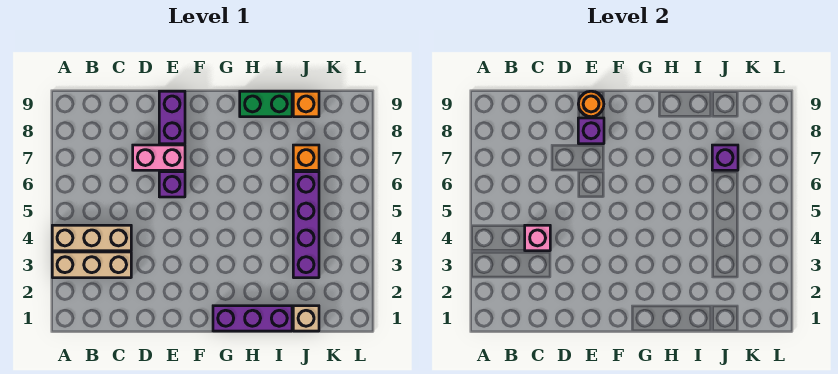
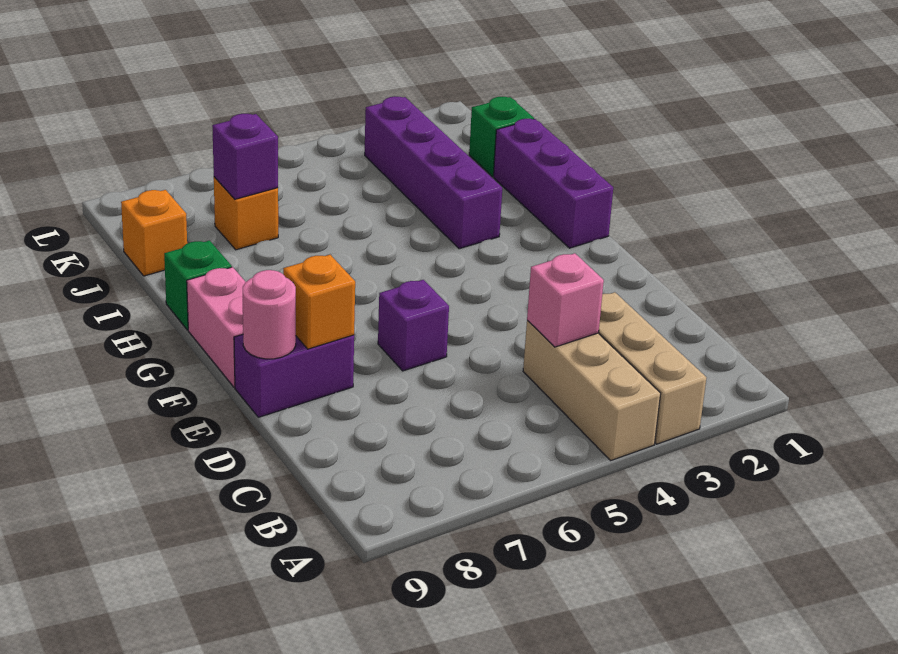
pink 1x2 brick [133,145,185,170] -> pink 1x2 brick moved to [187,267,245,387]
purple 1x1 brick [578,118,604,144] -> orange 1x1 brick [283,255,355,349]
orange 1x1 round brick [578,91,604,117] -> pink 1x1 round brick [243,270,296,359]
green 1x2 brick [240,91,292,117] -> green 1x1 brick [164,241,232,330]
tan 1x1 brick [293,306,319,331] -> green 1x1 brick [469,97,534,177]
purple 1x4 brick [293,172,319,278] -> purple 1x4 brick turned to [365,96,502,249]

